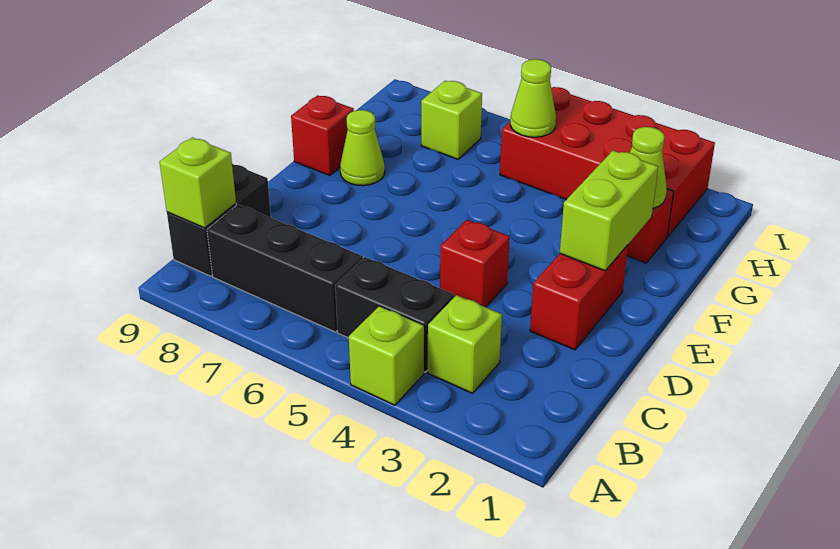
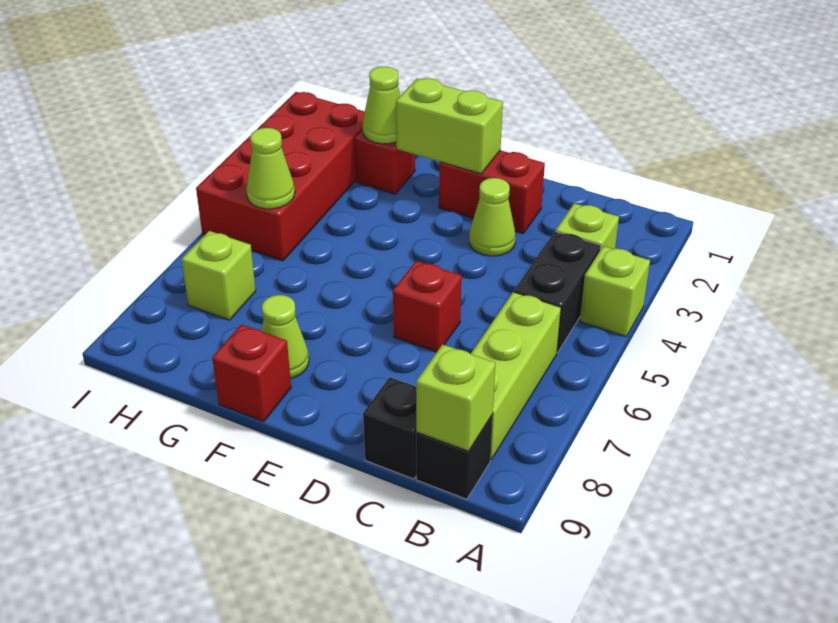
black 1x3 brick [207,204,363,332] -> lime 1x3 brick [471,292,561,460]
none -> lime 1x1 cone [469,178,516,256]
red 1x1 brick [440,220,510,307] -> red 1x1 brick moved to [393,261,462,352]

